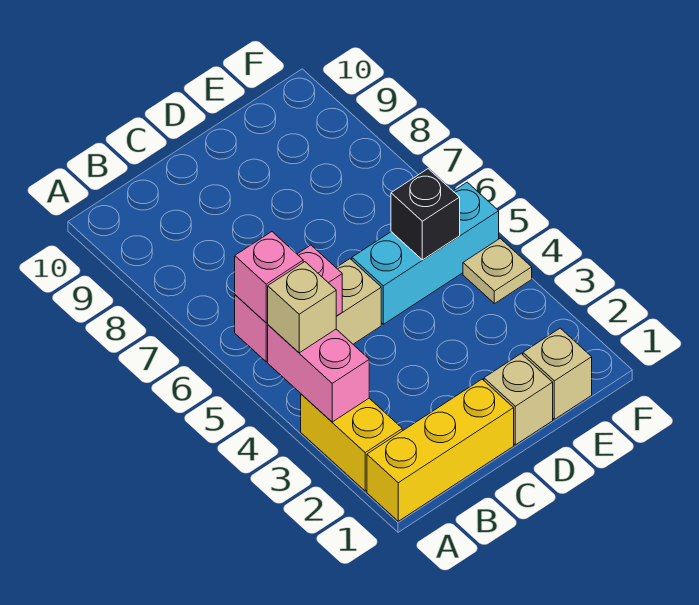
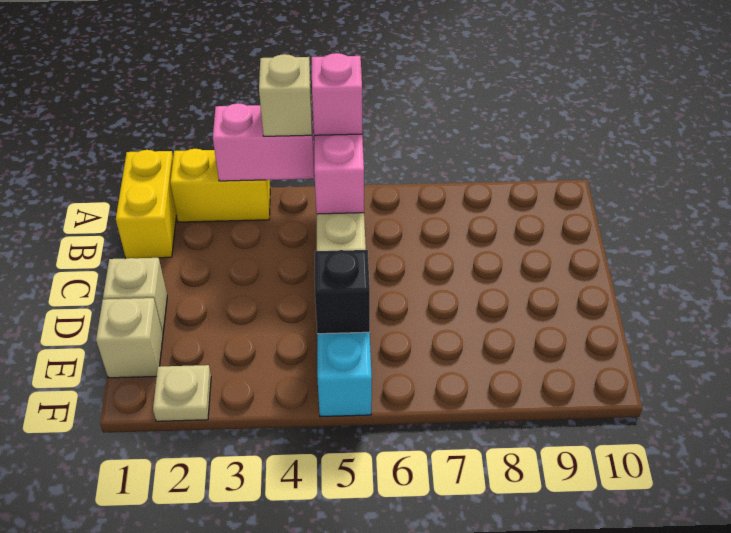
yellow 1x3 brick [367,379,514,521] -> yellow 1x2 brick [116,150,177,258]
tan 1x1 plate [463,238,532,304] -> tan 1x1 plate moved to [153,365,211,421]

